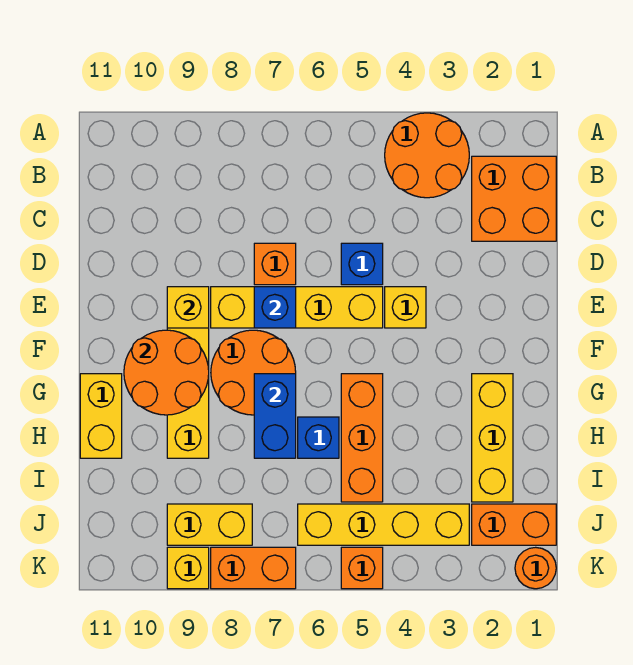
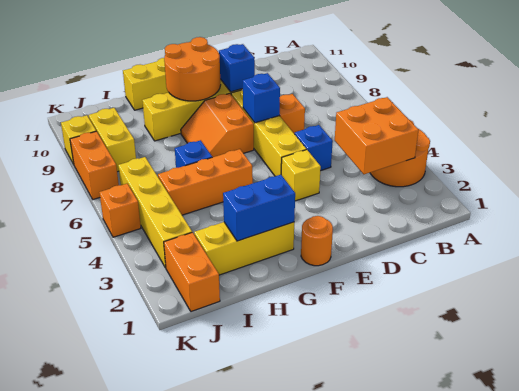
orange 2x2 brick [472,156,556,241] -> orange 2x2 brick moved to [335,97,419,174]
yellow 1x1 brick [167,287,209,328] -> blue 1x1 brick [219,44,255,92]
orange 2x2 round brick [211,330,296,415] -> orange 2x2 slope [181,93,254,157]
blue 1x2 brick [254,374,296,458] -> blue 1x2 brick moved to [223,175,295,241]
orange 1x1 round brick [515,547,556,589] -> orange 1x1 round brick moved to [301,216,333,266]

